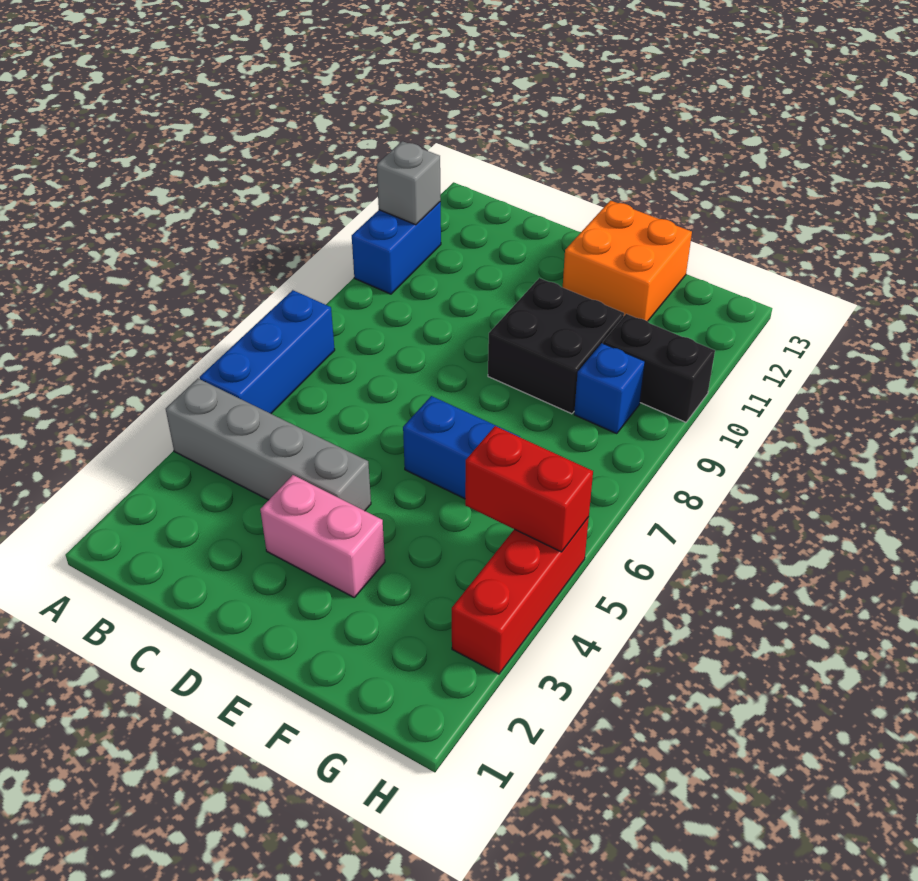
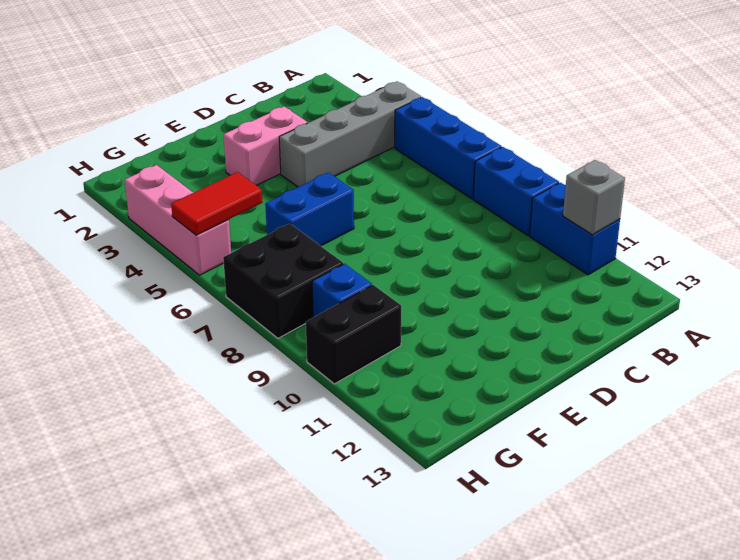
none -> blue 1x2 brick [473,147,559,236]
black 2x2 brick [488,278,624,414] -> black 2x2 brick moved to [223,224,343,338]
orange 2x2 brick [563,201,692,321] -> none
red 1x2 brick [465,426,593,552] -> red 1x2 tile [171,172,263,235]
red 1x3 brick [452,517,589,674] -> pink 1x3 brick [125,165,231,275]

